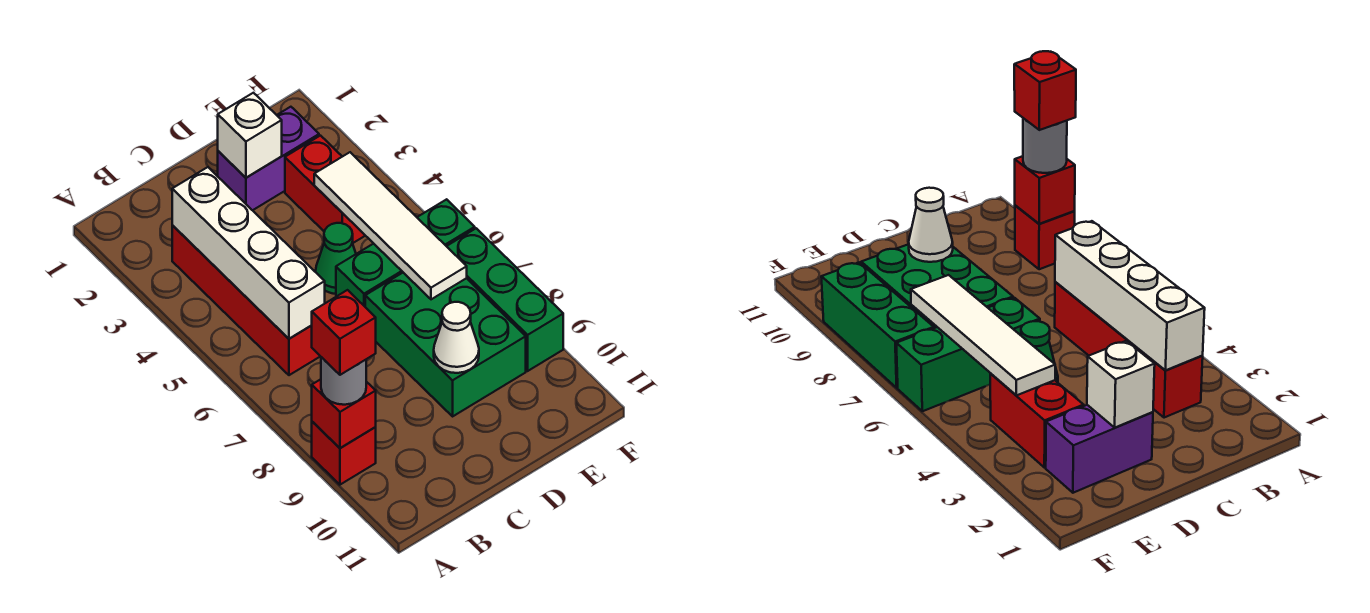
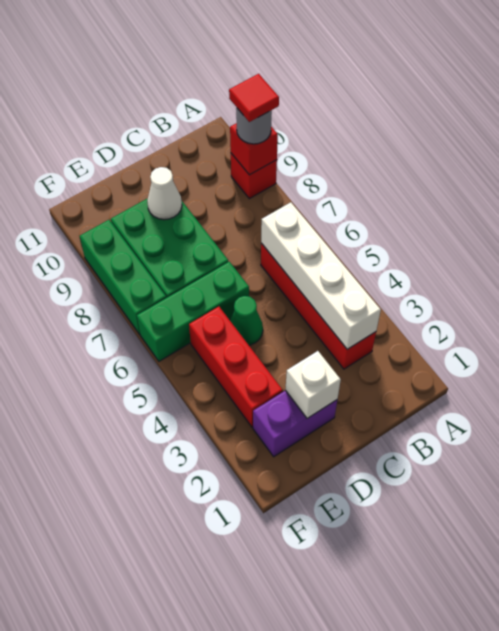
red 1x1 brick [312,290,376,375] -> red 1x1 tile [229,74,279,122]
red 1x2 brick [285,136,365,243] -> red 1x3 brick [189,307,283,427]
white 1x4 tile [314,152,467,299] -> none

